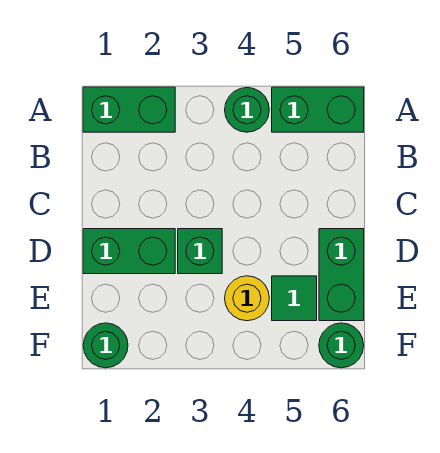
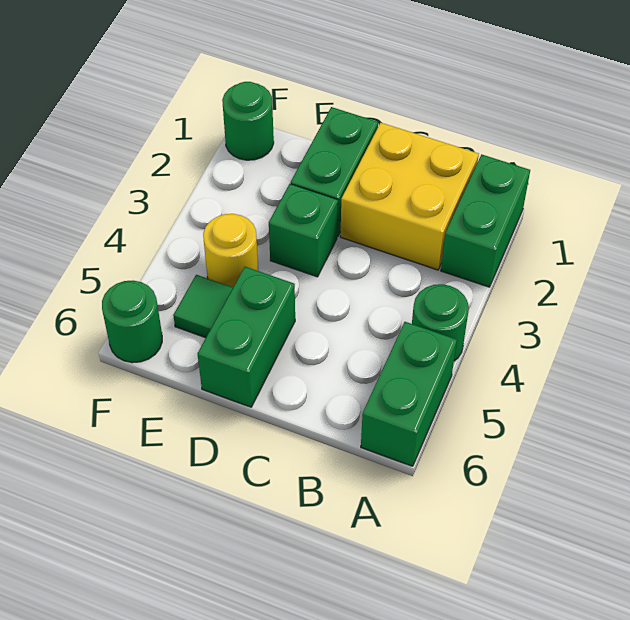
none -> yellow 2x2 brick [340,123,479,270]
green 1x2 brick [319,229,364,321] -> green 1x2 brick turned to [198,267,295,407]

